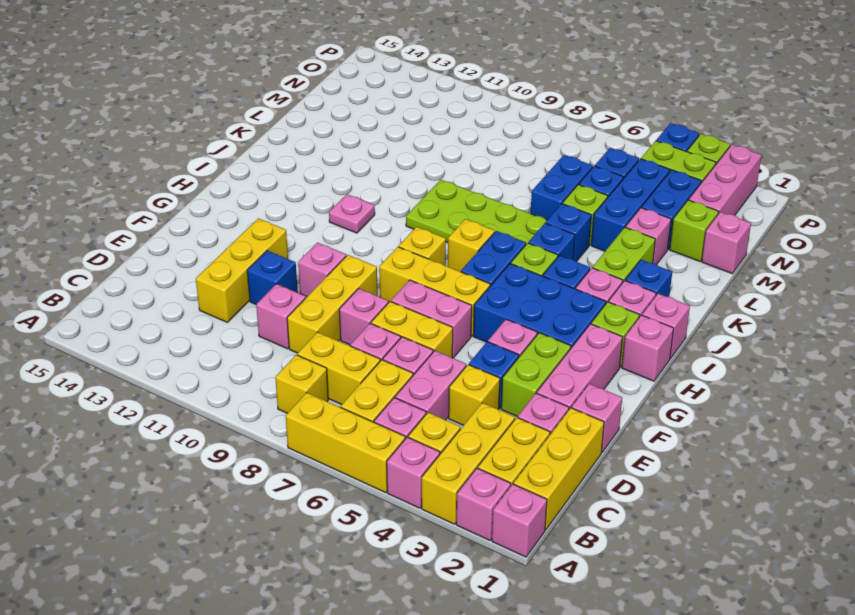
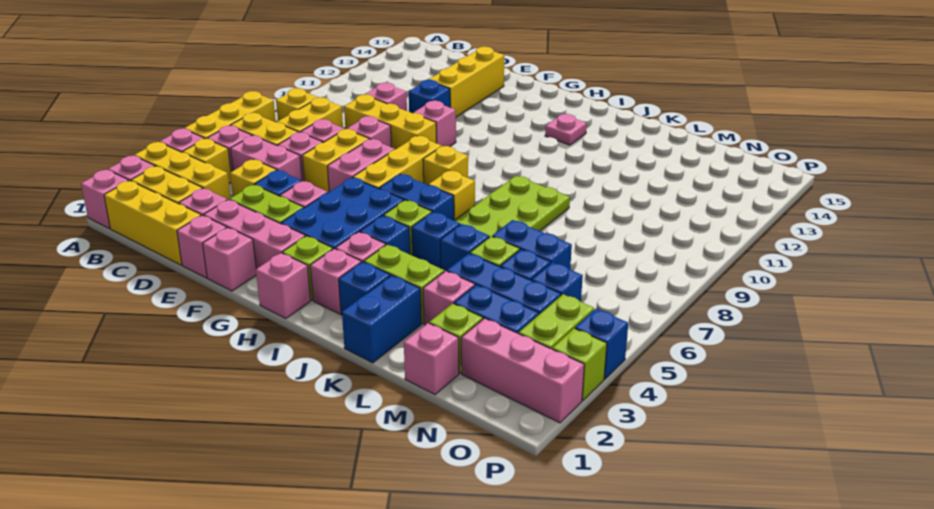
yellow 1x3 brick [196,218,288,322] -> yellow 1x3 brick turned to [428,47,504,117]
pink 1x1 brick [642,294,690,359] -> pink 1x1 brick moved to [202,228,256,291]
pink 1x1 plate [329,194,375,233] -> pink 1x1 plate moved to [545,114,587,145]
none -> blue 1x2 brick [342,275,421,363]

